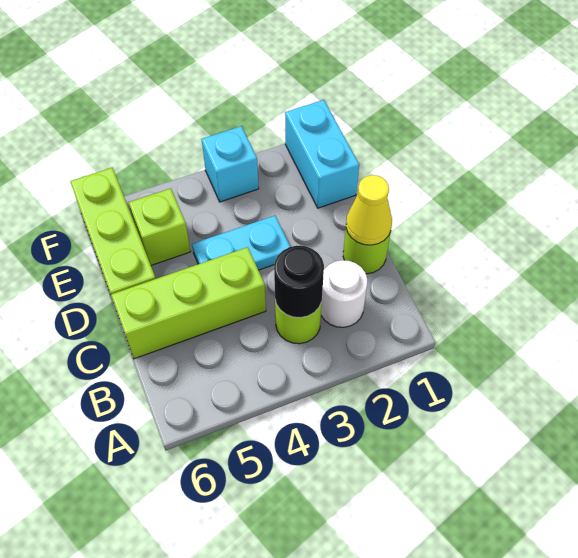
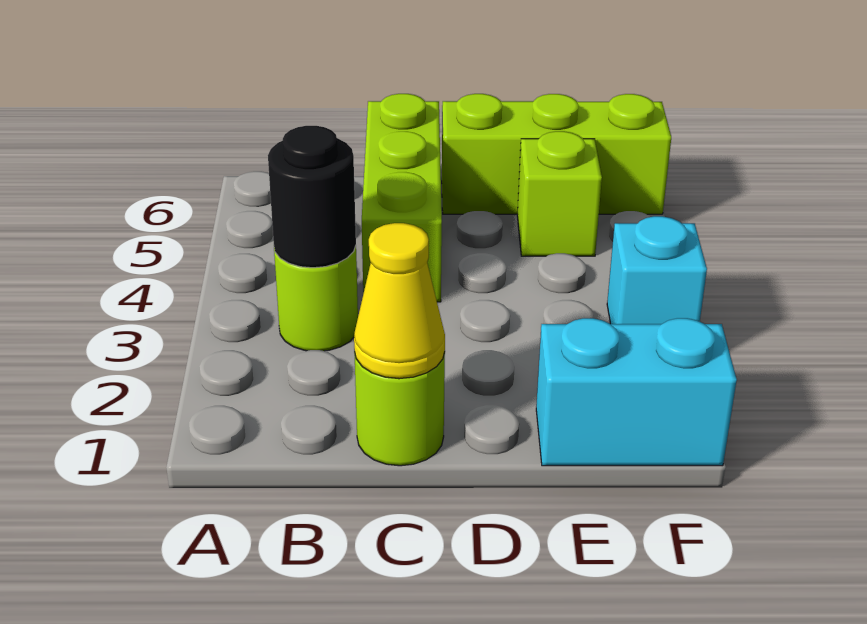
white 1x1 round brick [321,260,367,327] -> none
cyan 1x2 plate [192,216,290,270] -> none

